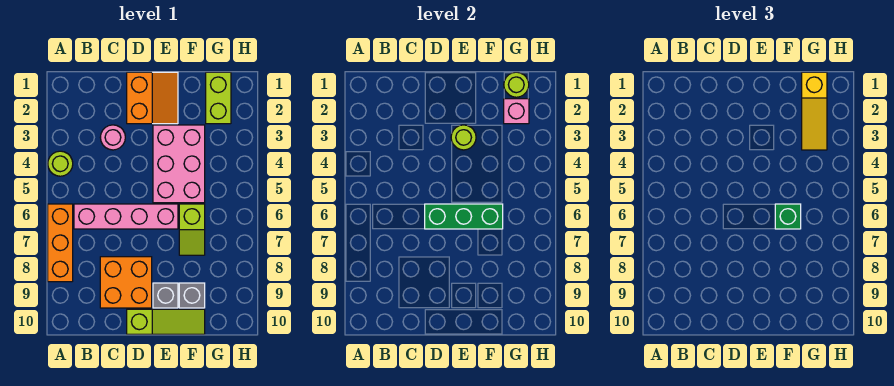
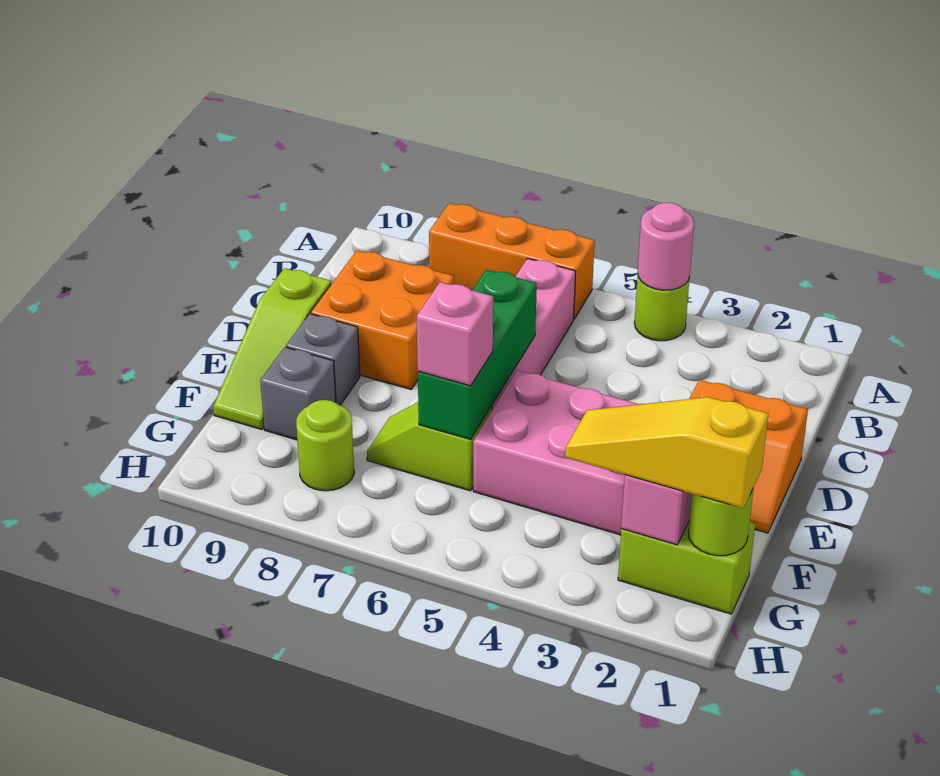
pink 1x1 round brick [100,125,125,150] -> pink 1x1 round brick moved to [638,203,694,290]
lime 1x1 round brick [451,125,476,150] -> lime 1x1 round brick moved to [296,400,354,491]
green 1x1 brick [775,204,801,229] -> pink 1x1 brick [417,282,493,386]

